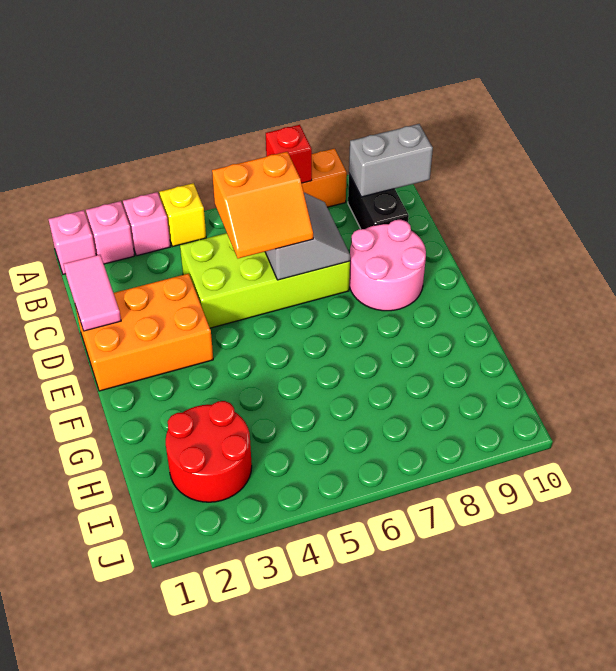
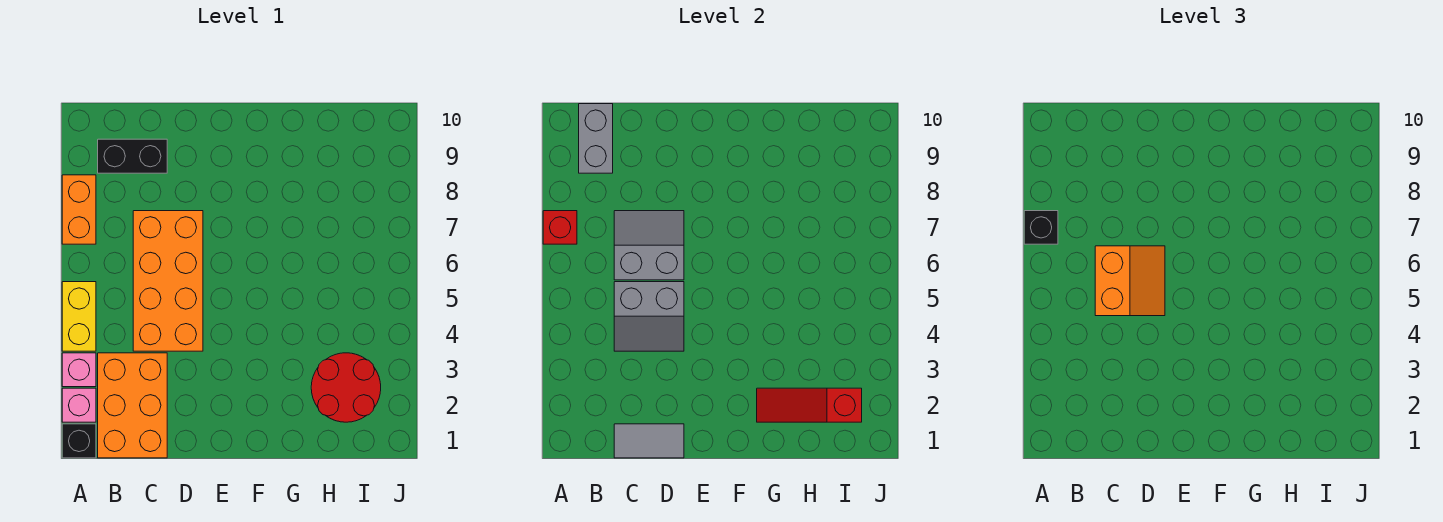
pink 1x1 brick [48,210,96,274] -> black 1x1 brick [62,424,96,458]
yellow 1x1 brick [159,183,206,246] -> yellow 1x2 brick [62,282,96,351]
none -> black 1x1 brick [1024,211,1058,244]
pink 1x2 tile [64,255,121,331] -> grey 1x2 tile [614,424,684,458]
lime 2x4 brick [180,233,350,328] -> orange 2x4 brick [133,211,203,351]
none -> grey 2x2 slope [614,282,684,351]
orange 2x3 brick [75,274,213,391] -> orange 2x3 brick moved to [98,353,167,458]
pink 2x2 round brick [349,220,426,311] -> none
none -> red 1x3 slope [757,388,862,422]

